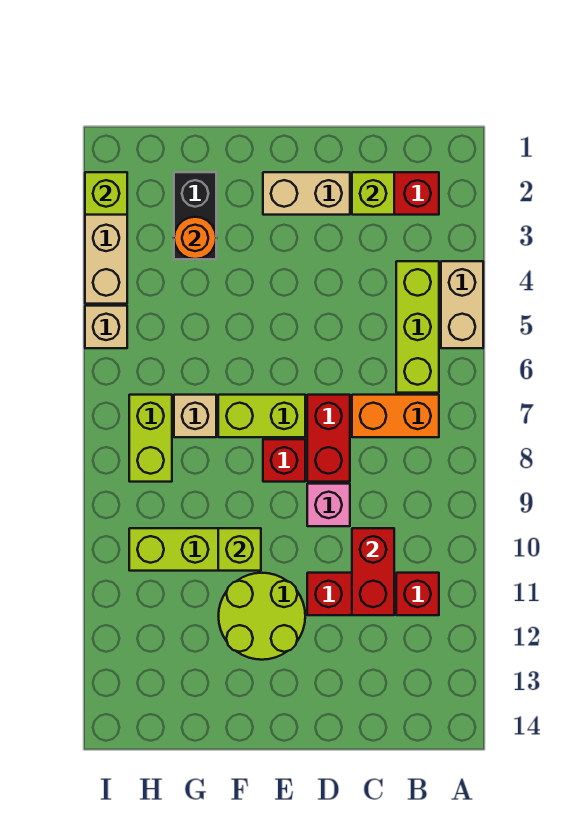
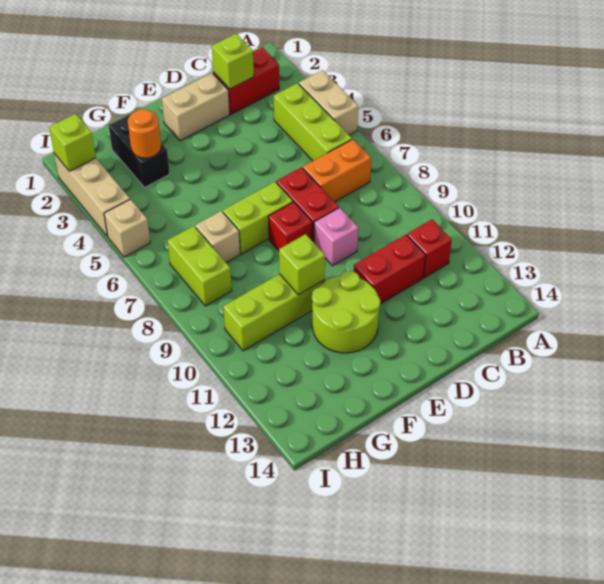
red 1x2 brick [352,528,394,615] -> none

